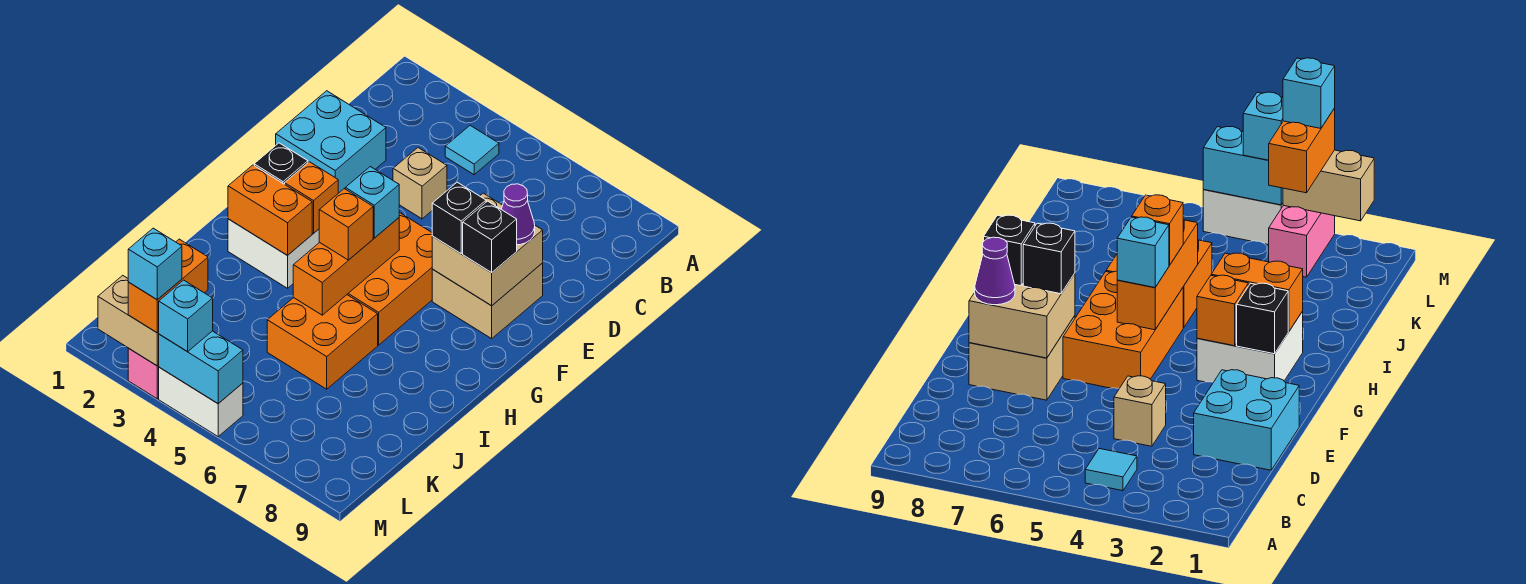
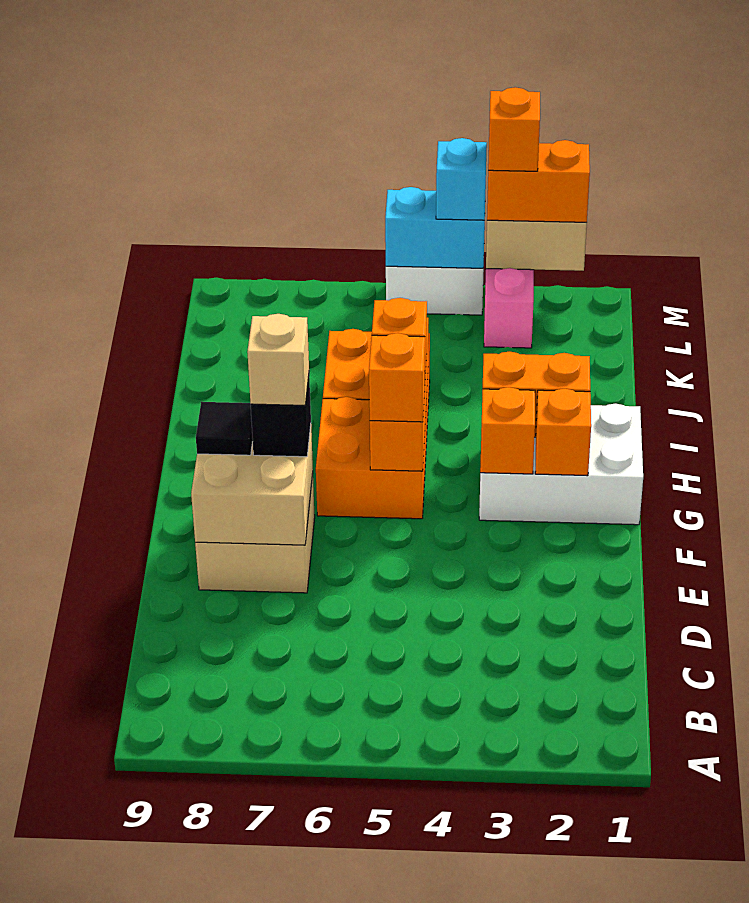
cyan 1x1 tile [445,125,499,175] -> none
cyan 2x2 brick [276,91,386,193] -> none
tan 1x1 brick [393,148,447,219] -> tan 1x1 brick moved to [247,314,309,405]
purple 1x1 cone [501,184,535,245] -> none
orange 2x3 brick [347,212,432,345] -> orange 2x2 brick [316,397,426,519]
black 1x1 brick [463,201,517,273] -> black 1x1 tile [196,402,253,455]
white 2x2 brick [228,219,320,288] -> white 2x3 brick [479,404,643,525]
black 1x1 brick [254,143,308,184] -> orange 1x1 brick [535,389,591,476]
cyan 1x1 brick [345,167,399,238] -> orange 1x1 brick [369,333,425,422]
orange 1x2 brick [128,239,208,333] -> orange 1x2 brick turned to [487,140,590,222]
cyan 1x1 brick [128,228,182,300] -> orange 1x1 brick [488,87,540,171]

